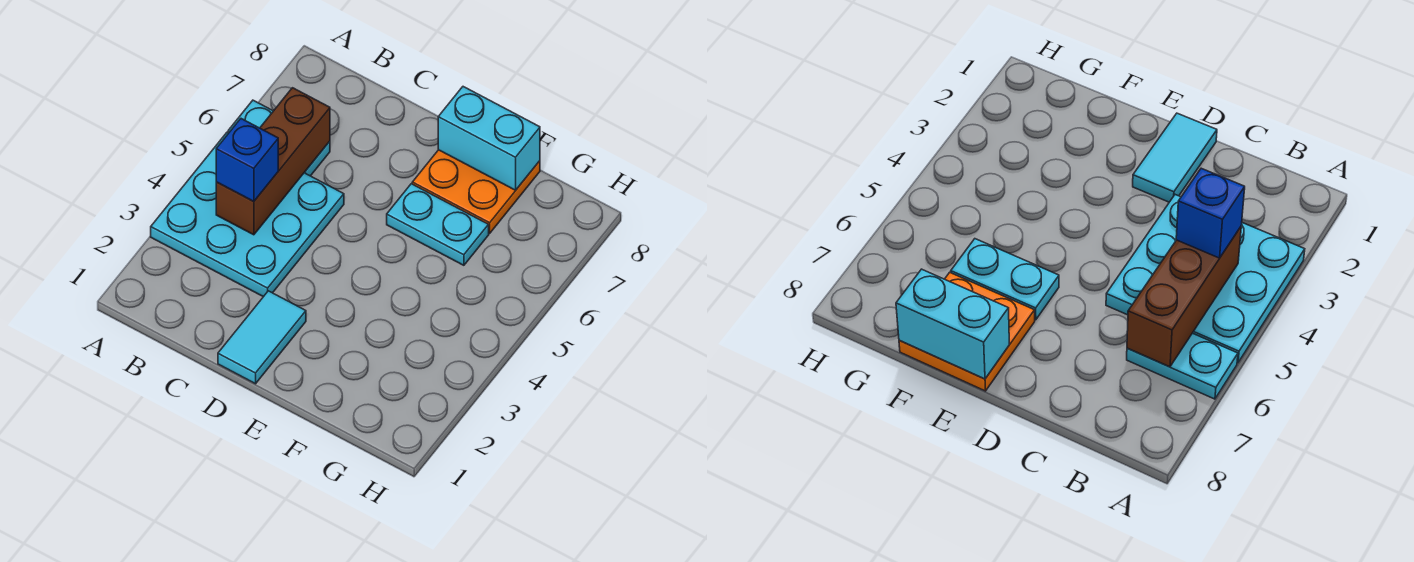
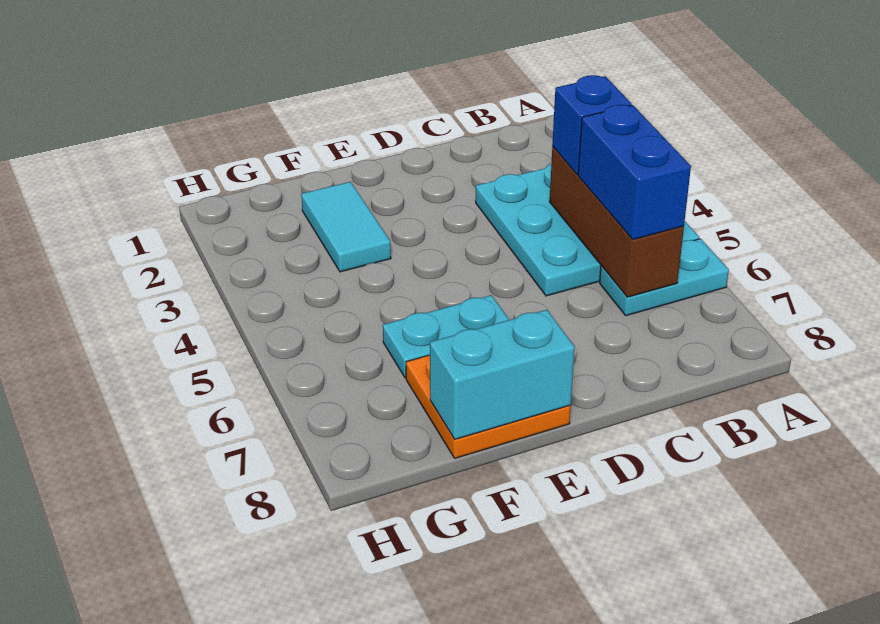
none -> blue 1x2 brick [578,105,691,239]
cyan 1x2 tile [218,291,306,384] -> cyan 1x2 tile moved to [301,182,391,272]

